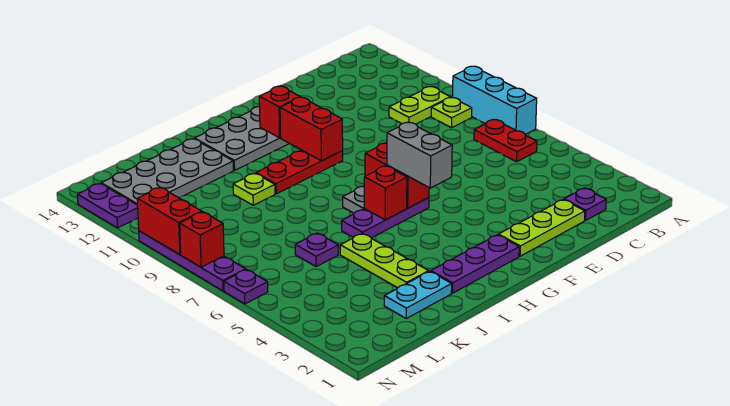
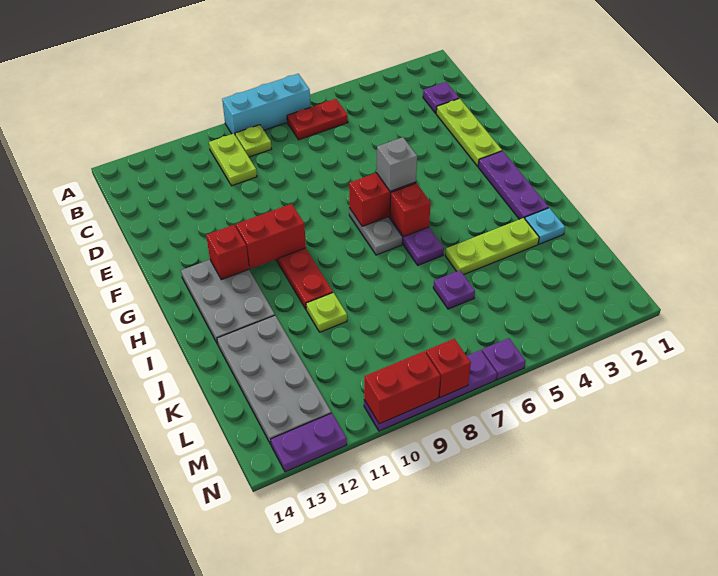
grey 1x2 brick [387,122,452,188] -> grey 1x1 brick [376,137,417,191]
cyan 1x2 plate [384,271,452,318] -> cyan 1x1 plate [525,208,565,244]

